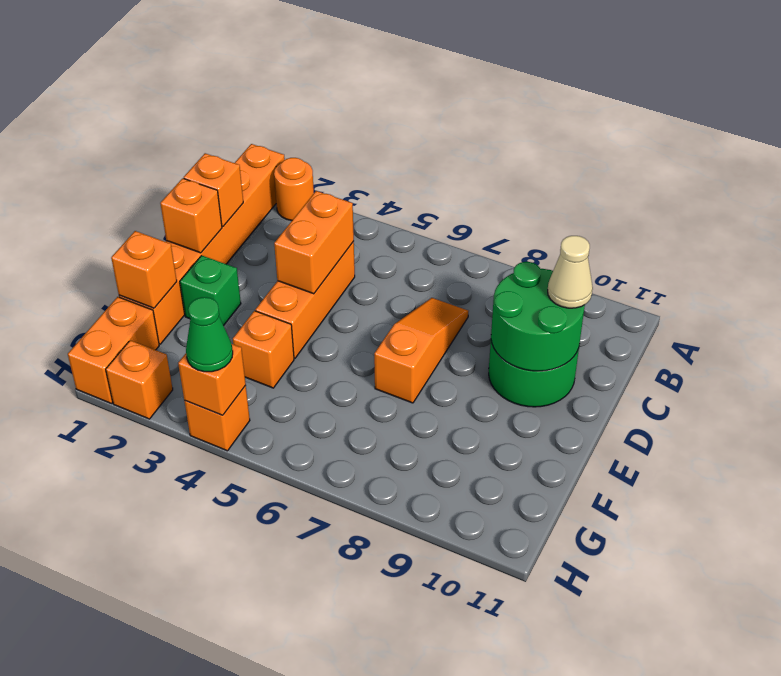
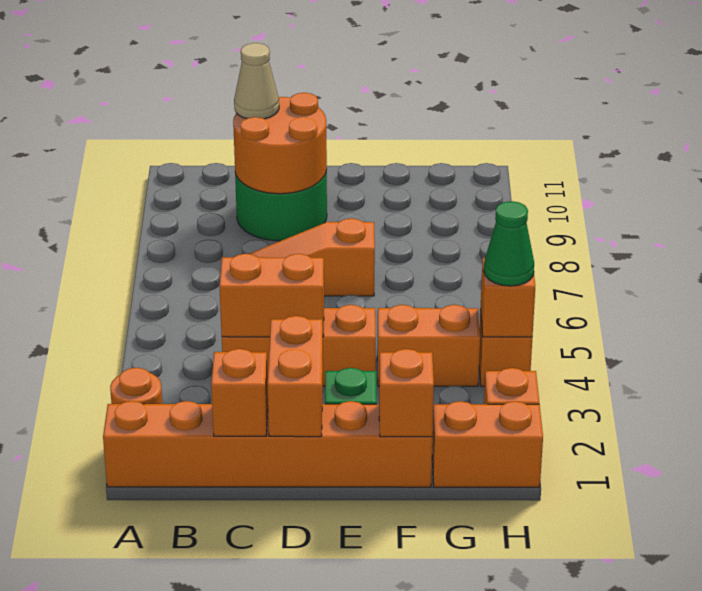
green 2x2 round brick [491,262,585,371] -> orange 2x2 round brick [233,93,327,194]
orange 1x1 brick [160,178,222,253] -> orange 1x2 brick [268,316,323,437]
orange 1x1 brick [233,311,294,388] -> orange 1x2 brick [377,305,480,386]

